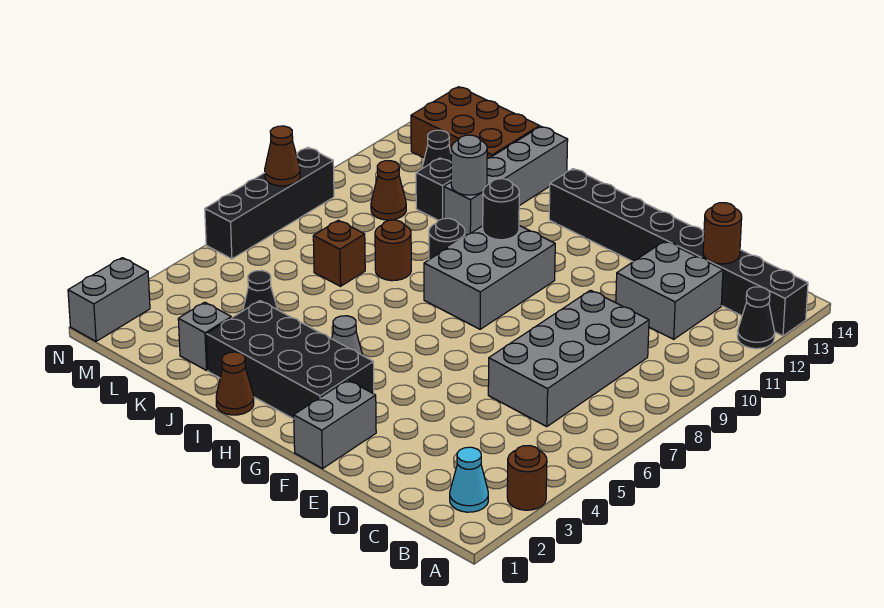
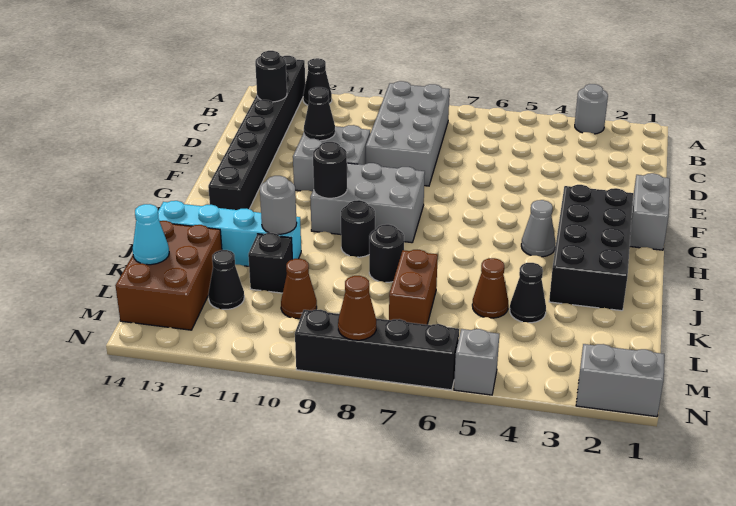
brown 1x1 round brick [507,446,547,510] -> grey 1x1 round brick [575,84,608,134]
cyan 1x1 cone [450,447,488,512] -> cyan 1x1 cone moved to [133,204,169,265]
grey 2x4 brick [488,290,649,427] -> grey 2x4 brick turned to [366,81,450,186]
grey 2x2 brick [616,241,723,339] -> grey 2x2 brick moved to [293,125,370,191]
brown 1x1 round brick [703,203,742,264] -> black 1x1 round brick [255,51,287,102]
none -> black 1x1 cone [304,87,335,141]
grey 1x2 brick [294,380,376,469] -> grey 1x2 brick turned to [630,173,670,250]
brown 1x1 cone [216,352,254,415] -> brown 1x1 cone moved to [472,258,508,318]
brown 1x1 round brick [375,220,411,281] -> black 1x1 round brick [369,224,404,282]
grey 1x4 brick [444,126,568,235] -> cyan 1x4 brick [158,201,301,266]
grey 1x1 brick [178,302,231,370] -> grey 1x1 brick moved to [454,329,499,395]
brown 1x1 brick [313,220,365,286] -> brown 1x2 brick [389,249,438,325]

